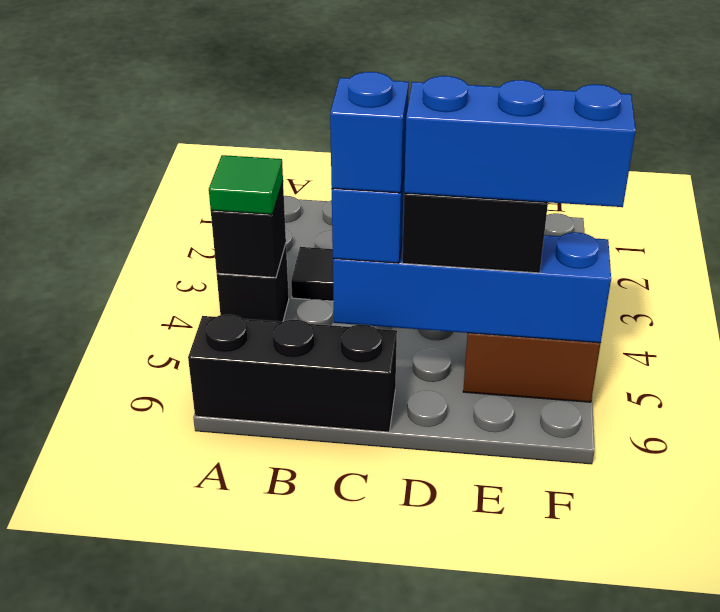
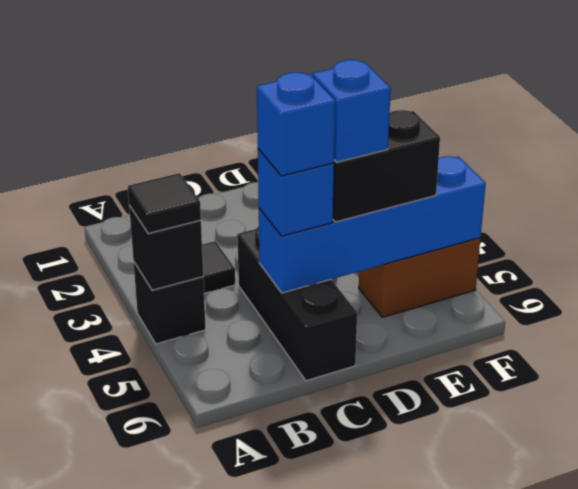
green 1x1 tile [209,155,283,214] -> black 1x1 tile [128,173,201,234]
black 1x3 brick [188,315,397,432] -> black 1x3 brick turned to [237,226,357,381]
blue 1x3 brick [404,76,636,207] -> blue 1x1 brick [312,60,391,162]

